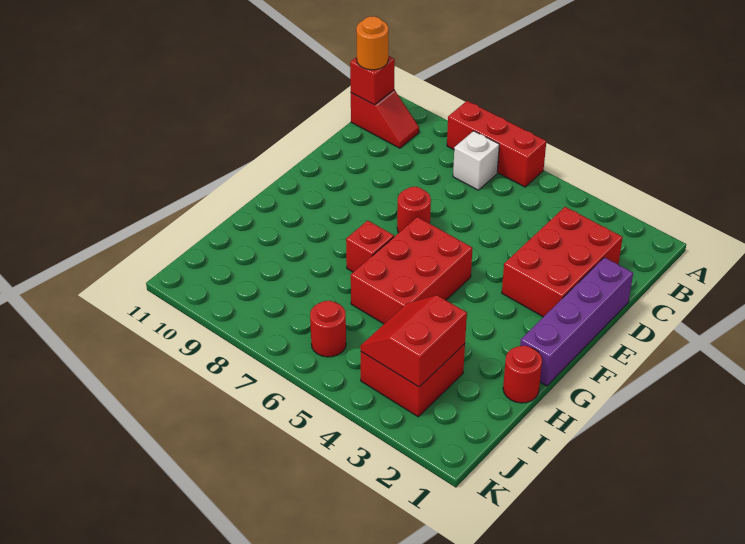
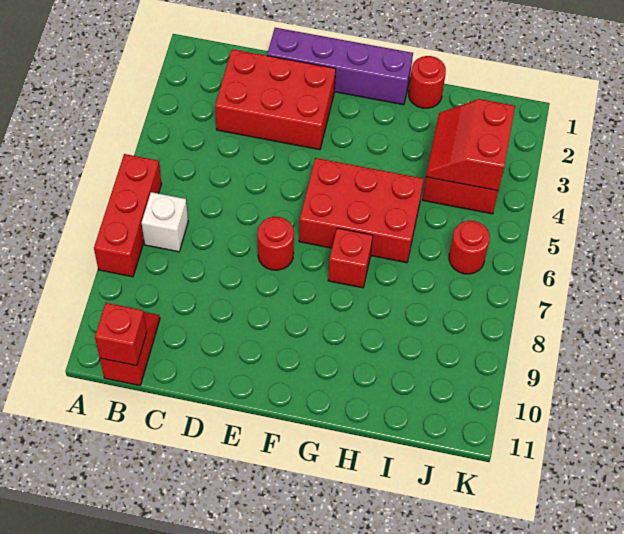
orange 1x1 round brick [356,16,388,70] -> none
red 2x2 slope [360,295,467,387] -> red 2x2 slope turned to [426,99,515,191]

